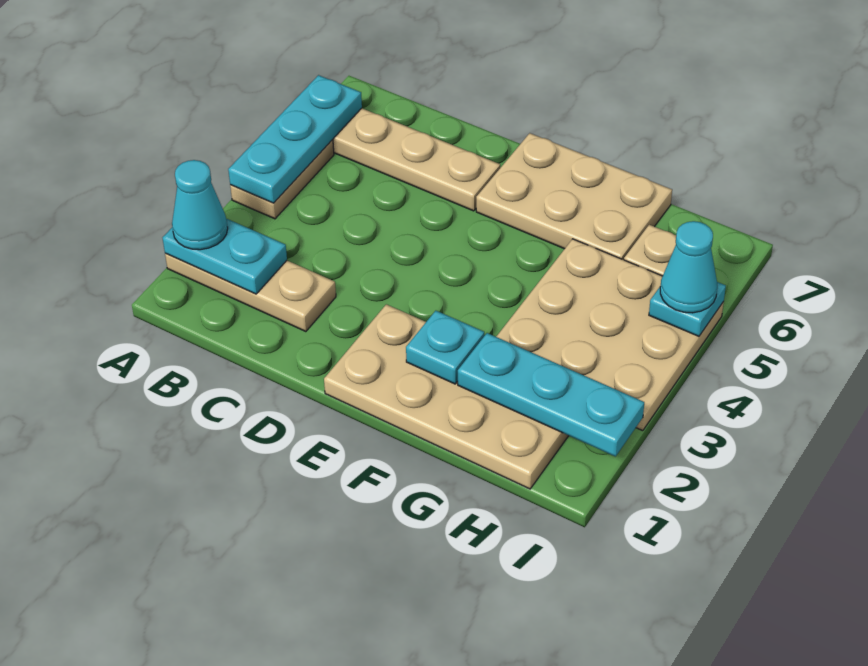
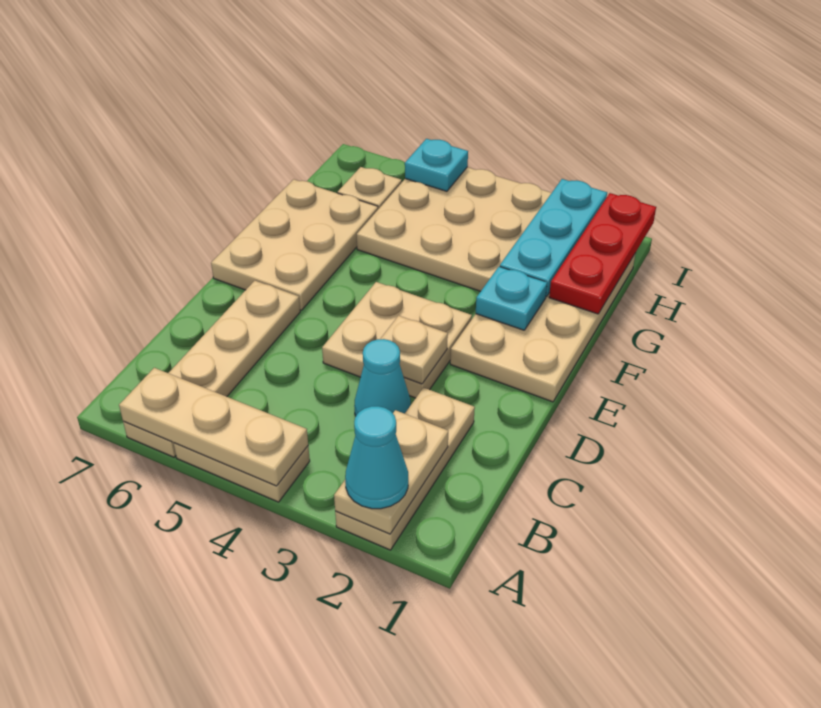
cyan 1x2 plate [163,219,287,294] -> tan 1x2 plate [334,410,448,534]
cyan 1x3 plate [228,75,362,203] -> tan 1x3 plate [119,368,308,486]
none -> tan 2x2 plate [322,282,472,398]
none -> tan 1x1 plate [381,316,448,384]
none -> red 1x3 plate [549,193,656,314]
cyan 1x1 cone [660,221,717,313] -> cyan 1x1 cone moved to [354,339,411,416]

